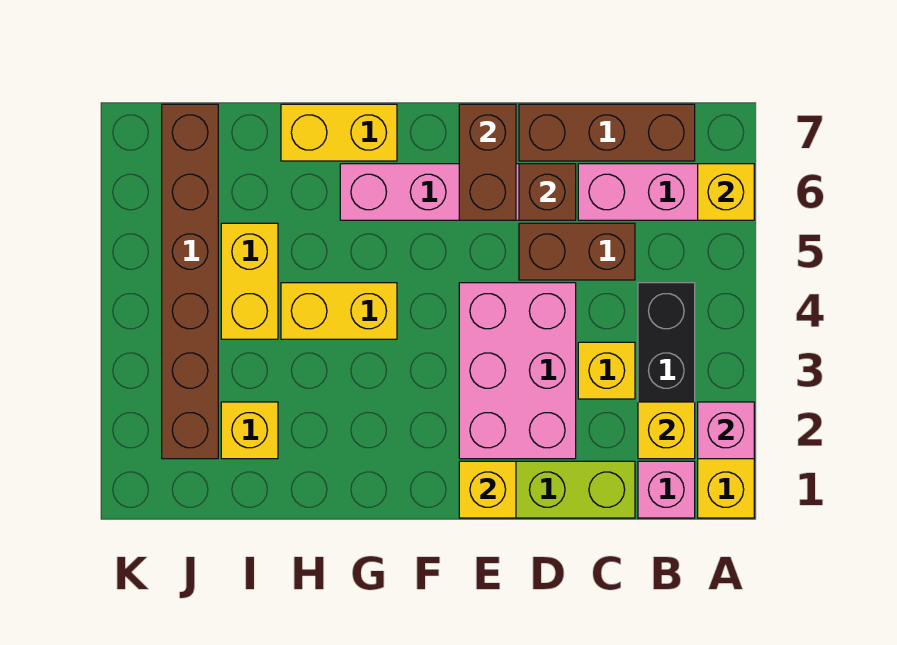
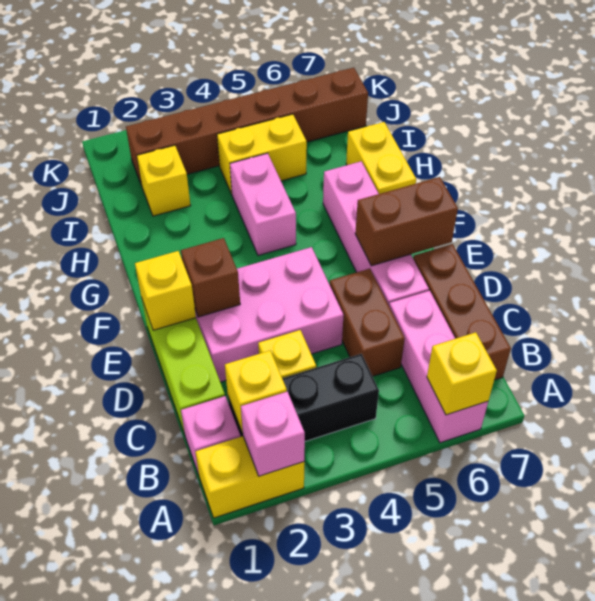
brown 1x1 brick [519,164,576,220] -> brown 1x1 brick moved to [181,238,240,317]
yellow 1x2 brick [281,283,397,339] -> pink 1x2 brick [230,153,296,256]

